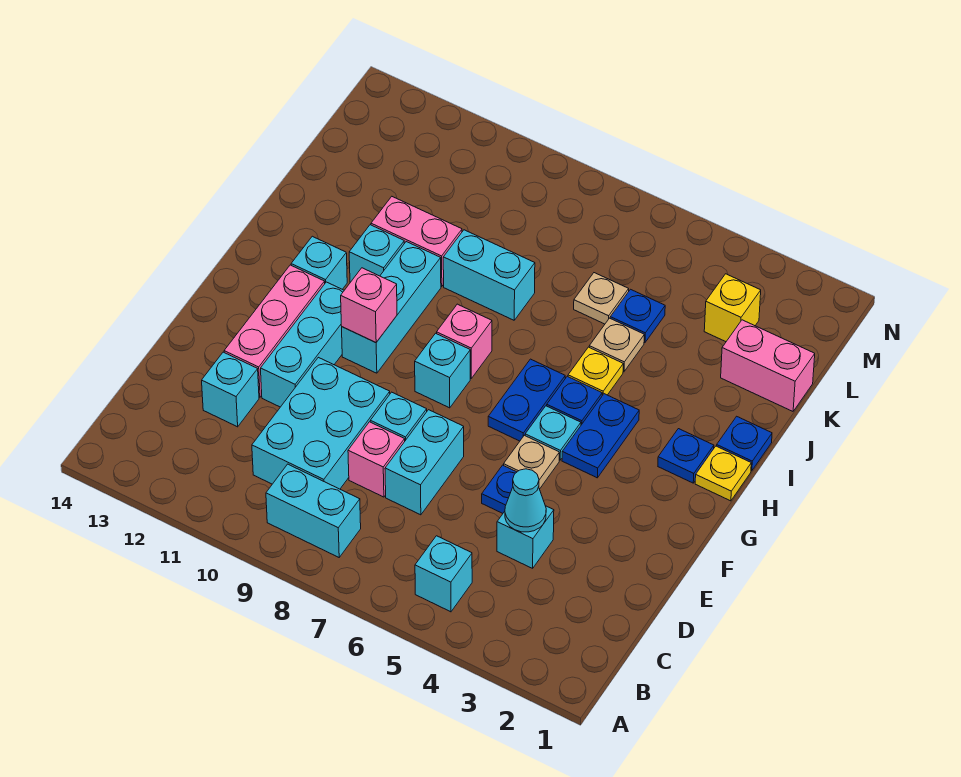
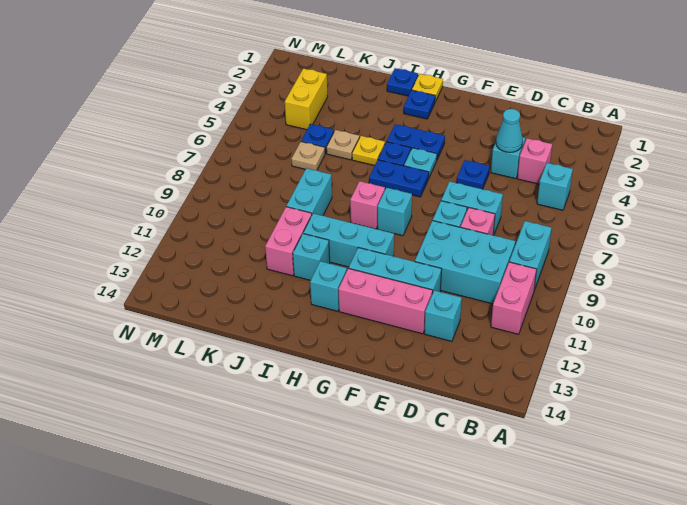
tan 1x1 plate [504,435,559,489] -> none
pink 1x1 brick [341,268,397,343] -> pink 1x1 brick moved to [517,138,552,184]
pink 1x2 brick [721,320,815,411] -> pink 1x2 brick moved to [491,262,537,334]
yellow 1x1 brick [704,274,761,342] -> yellow 1x2 brick [285,69,328,130]

